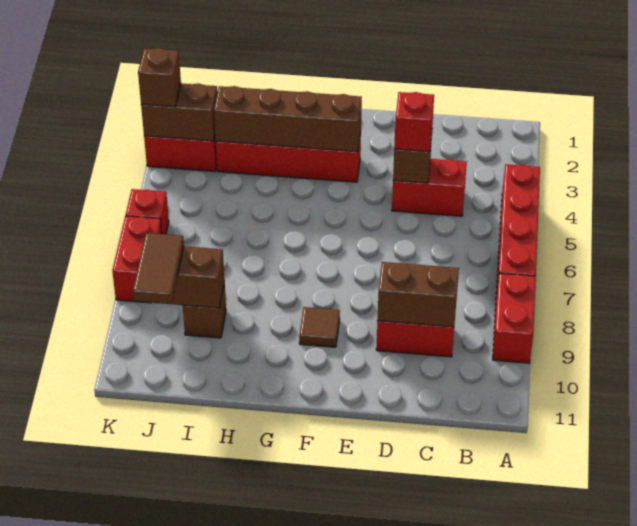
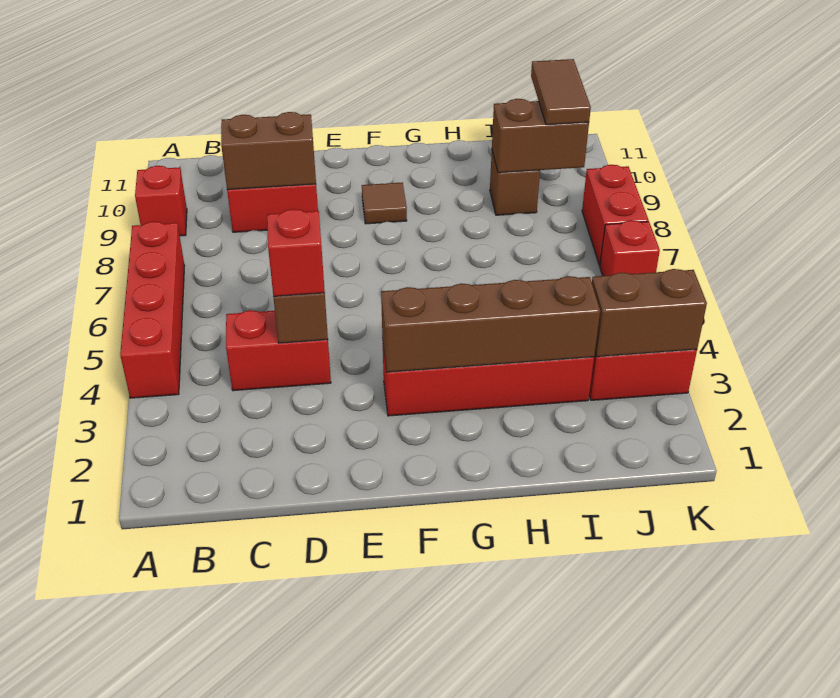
red 1x2 brick [493,273,536,363] -> red 1x1 brick [135,166,187,236]
brown 1x1 brick [138,48,181,107] -> none

